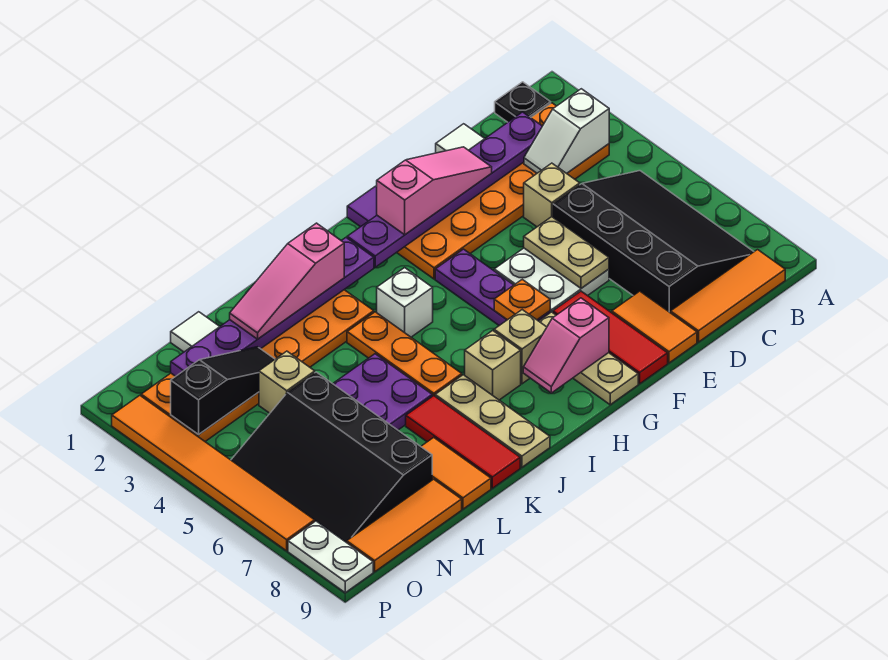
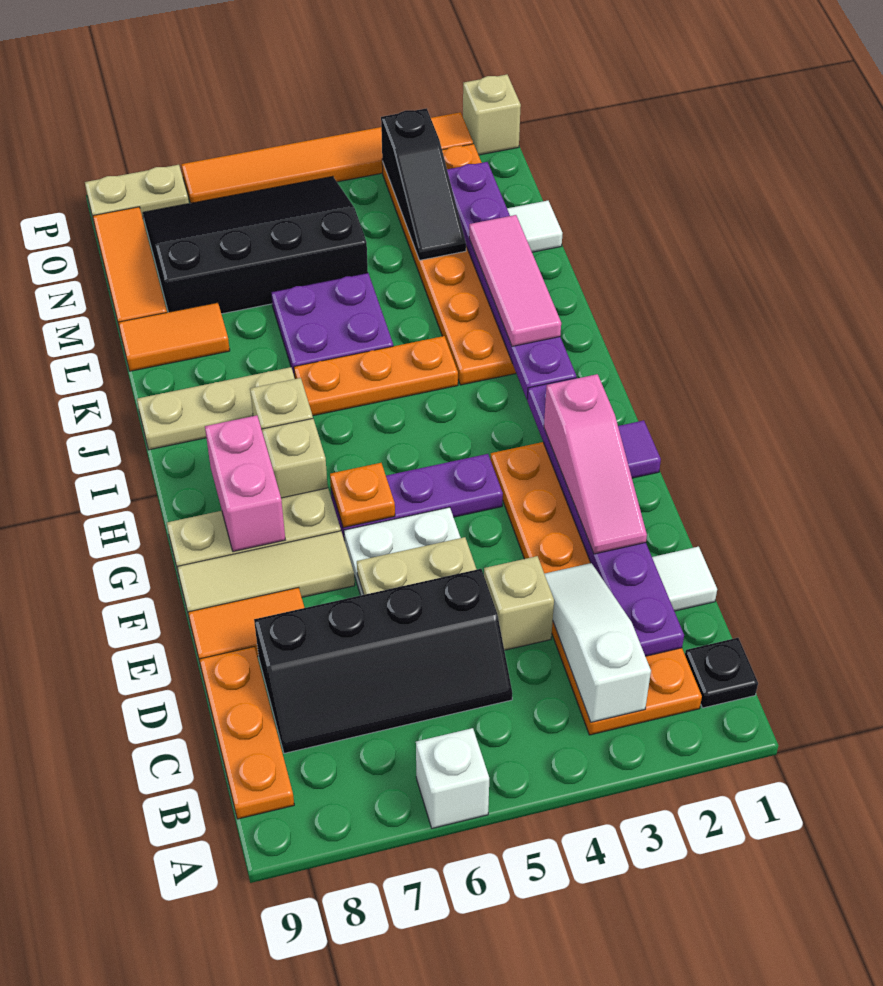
white 1x2 slope [524,89,609,173] -> white 1x3 slope [545,563,651,722]
black 3x4 slope [553,171,754,313] -> black 2x4 slope [254,569,513,753]
orange 1x3 tile [671,250,785,342] -> orange 1x3 plate [200,647,294,819]
red 1x3 tile [553,291,668,384] -> tan 1x3 tile [177,531,355,617]
pink 1x2 slope [523,298,609,393] -> pink 1x2 brick [205,415,285,552]
white 1x1 brick [377,268,433,337] -> white 1x1 brick moved to [416,728,489,828]
pink 1x3 slope [230,223,344,339] -> pink 1x3 tile [469,215,561,346]
red 1x3 tile [406,396,520,488] -> none
tan 1x1 brick [259,351,315,413] -> tan 1x1 brick moved to [463,75,521,155]
white 1x2 plate [288,521,373,593] -> tan 1x2 plate [85,165,189,222]

